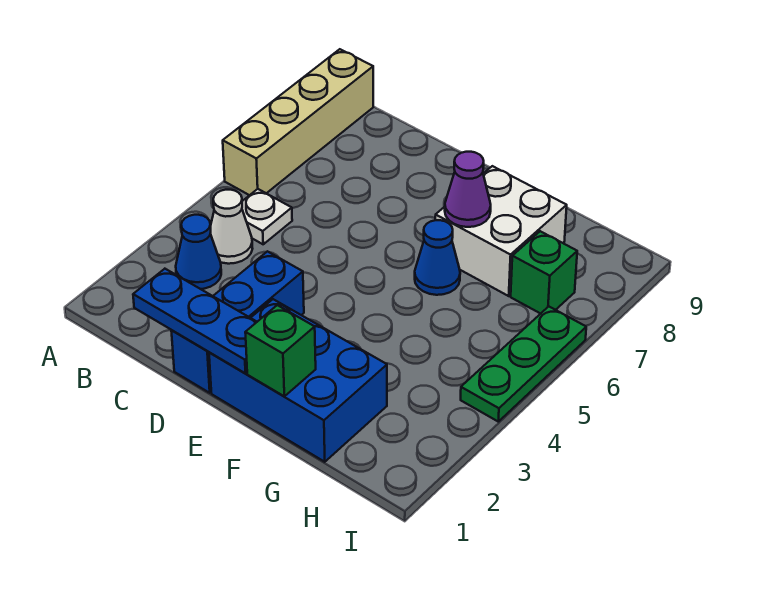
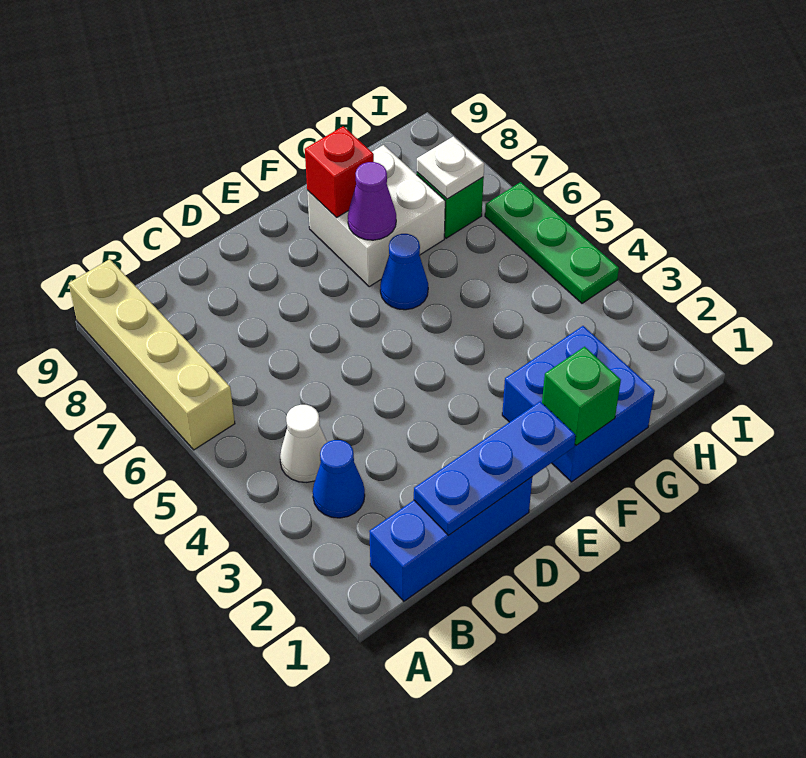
white 1x1 plate [242,189,292,244] -> white 1x1 plate moved to [417,136,484,199]
blue 1x3 brick [171,251,304,393] -> blue 1x3 brick turned to [369,477,532,601]
blue 2x3 brick [209,299,387,462] -> blue 2x2 brick [502,326,655,482]
none -> red 1x1 brick [305,126,374,218]

